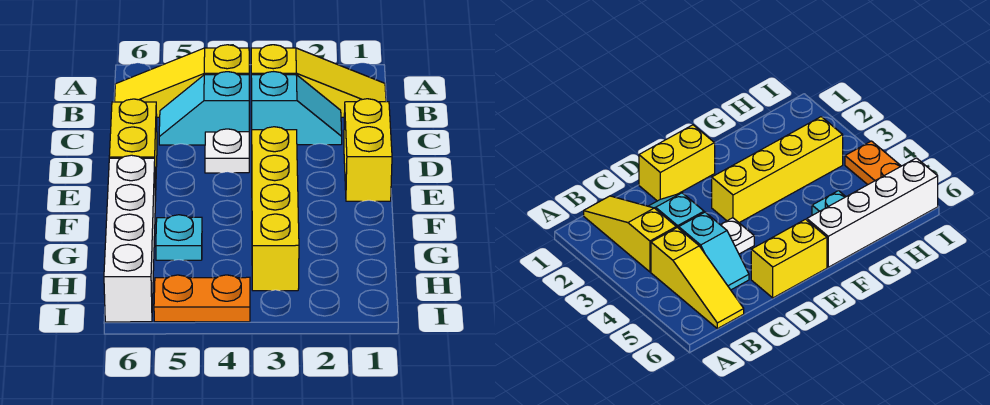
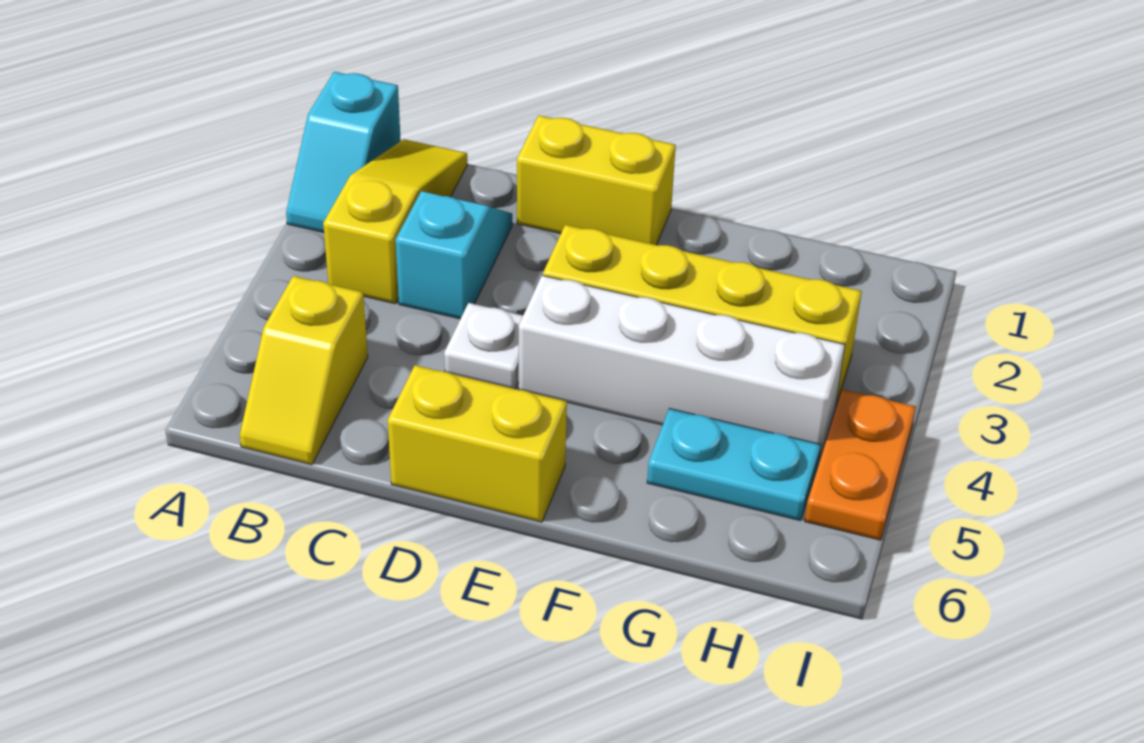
yellow 1x3 slope [115,45,249,117] -> yellow 1x2 slope [240,276,368,465]
cyan 1x2 slope [159,72,249,145] -> cyan 1x2 slope moved to [286,72,401,233]
white 1x4 brick [104,155,155,322] -> white 1x4 brick moved to [519,275,845,462]
cyan 1x1 plate [156,215,202,260] -> cyan 1x2 plate [647,408,821,520]

